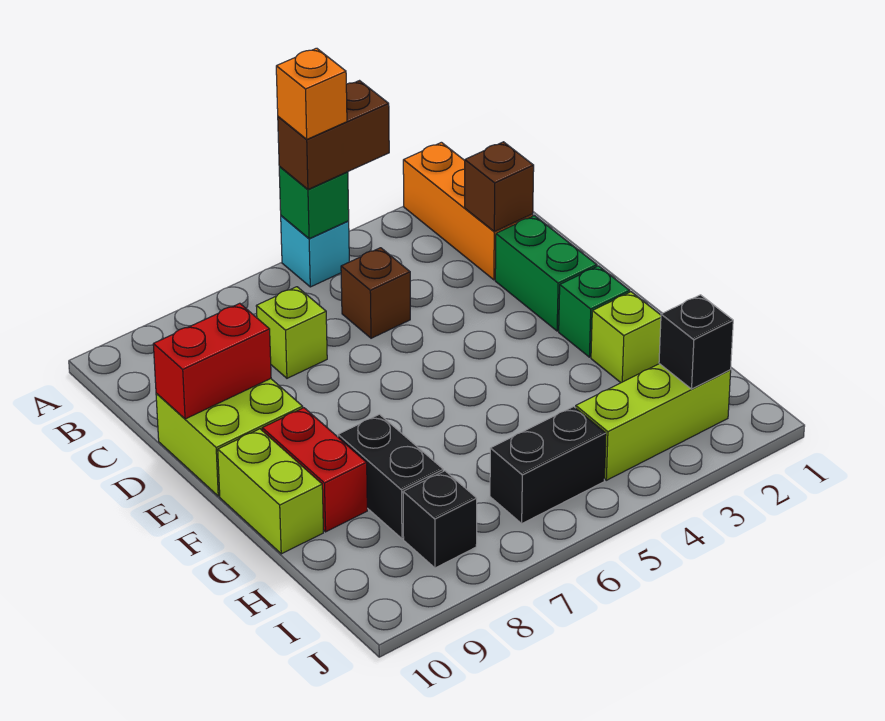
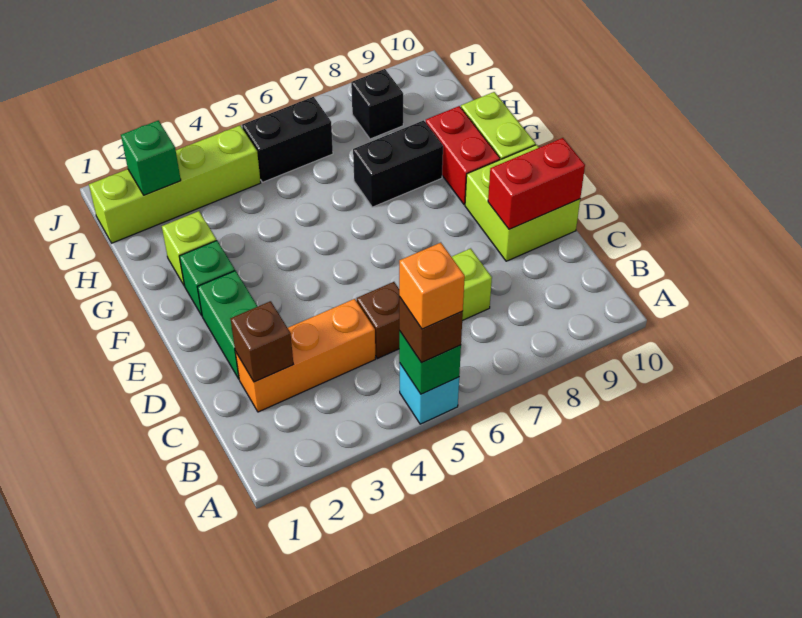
orange 1x3 brick [403,142,533,280] -> orange 1x3 brick turned to [235,299,376,412]
brown 1x2 brick [278,81,389,189] -> brown 1x1 brick [399,297,463,363]
black 1x2 brick [338,414,443,539] -> black 1x2 brick turned to [353,120,443,207]
lime 1x3 brick [576,364,731,480] -> lime 1x4 brick [89,125,261,243]
black 1x1 brick [659,295,733,389] -> green 1x1 brick [121,120,181,195]

